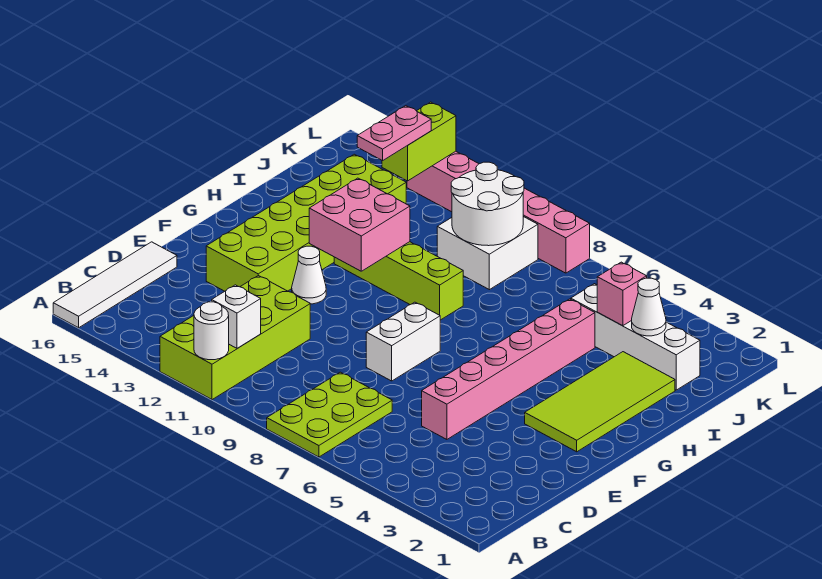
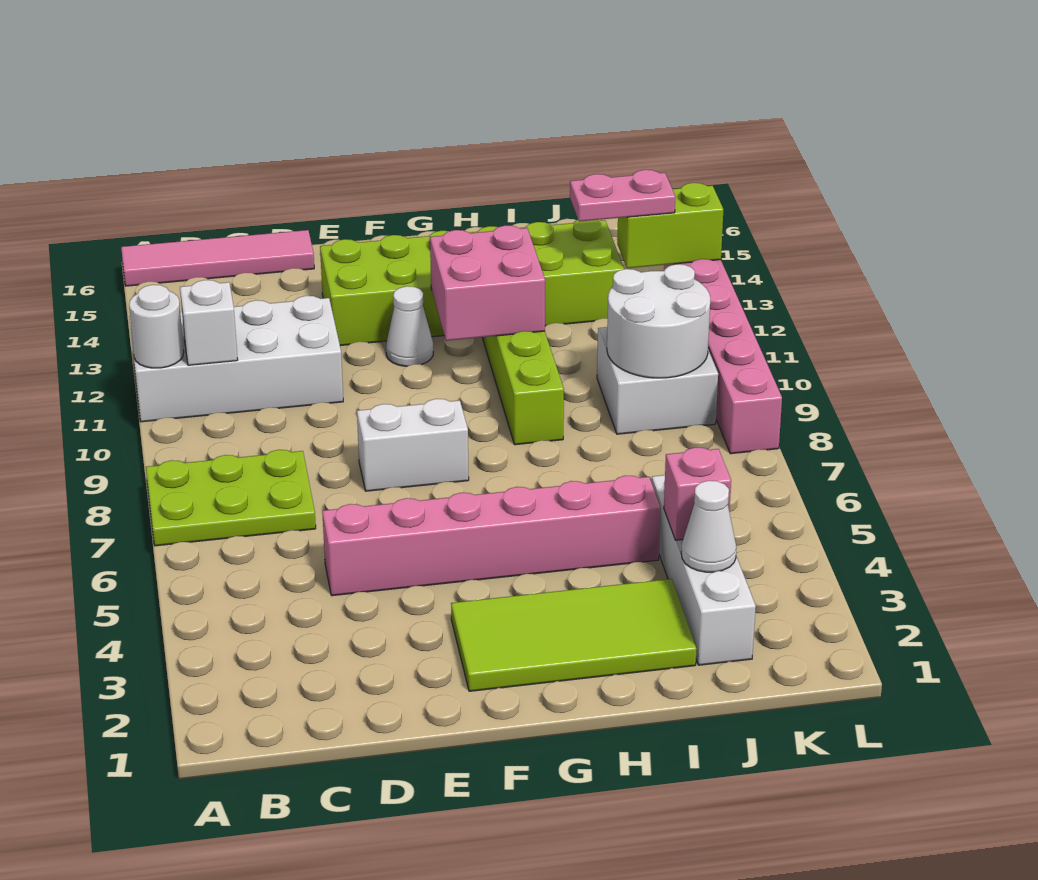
lime 2x4 brick [160,276,310,400] -> white 2x4 brick [130,296,343,422]
white 1x4 tile [53,242,177,328] -> pink 1x4 tile [121,230,314,286]

